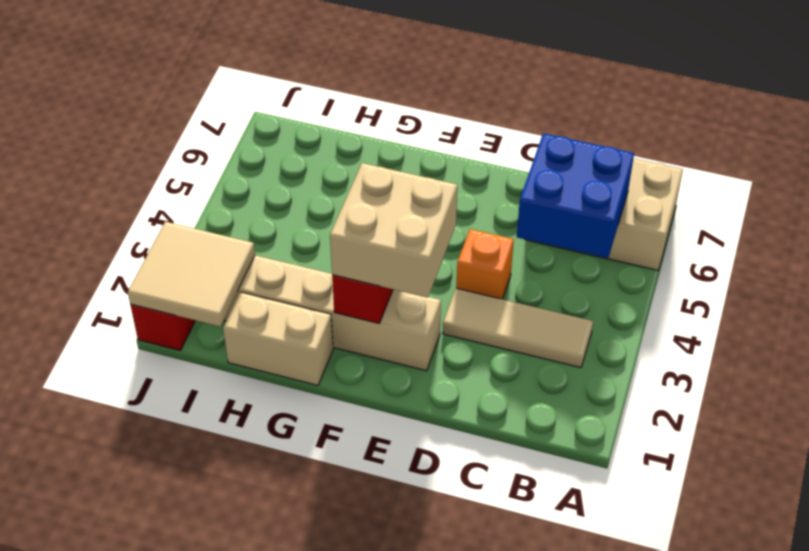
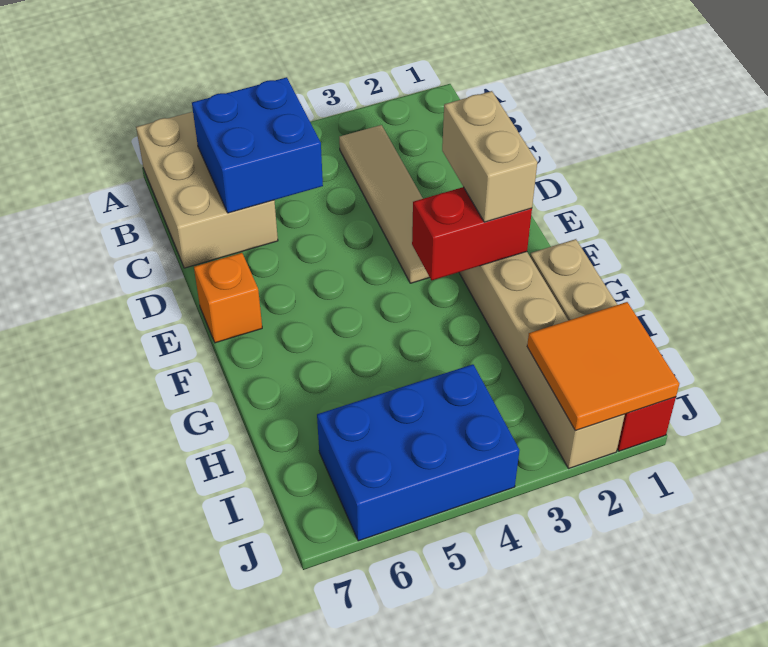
tan 1x3 tile [443,288,593,368] -> tan 1x4 tile [339,125,430,283]
orange 1x1 brick [456,229,514,299] -> orange 1x1 brick moved to [194,253,262,343]
tan 2x2 brick [330,163,457,298] -> tan 1x2 brick [442,91,537,222]
tan 2x2 tile [128,222,255,327] -> orange 2x2 tile [527,302,679,431]
none -> blue 2x3 brick [317,364,520,541]

